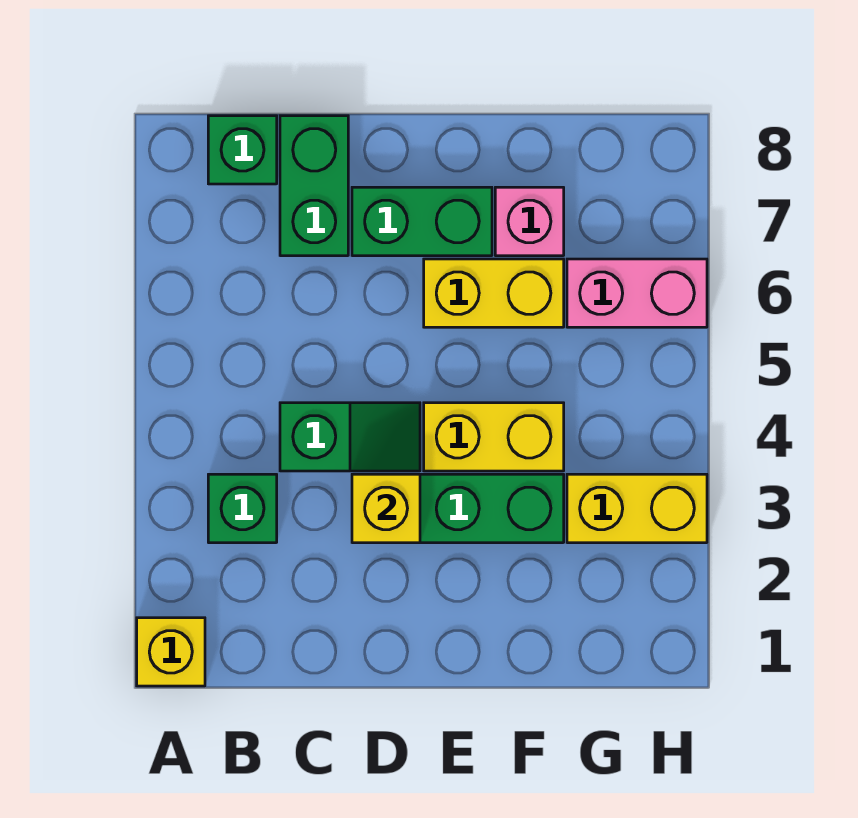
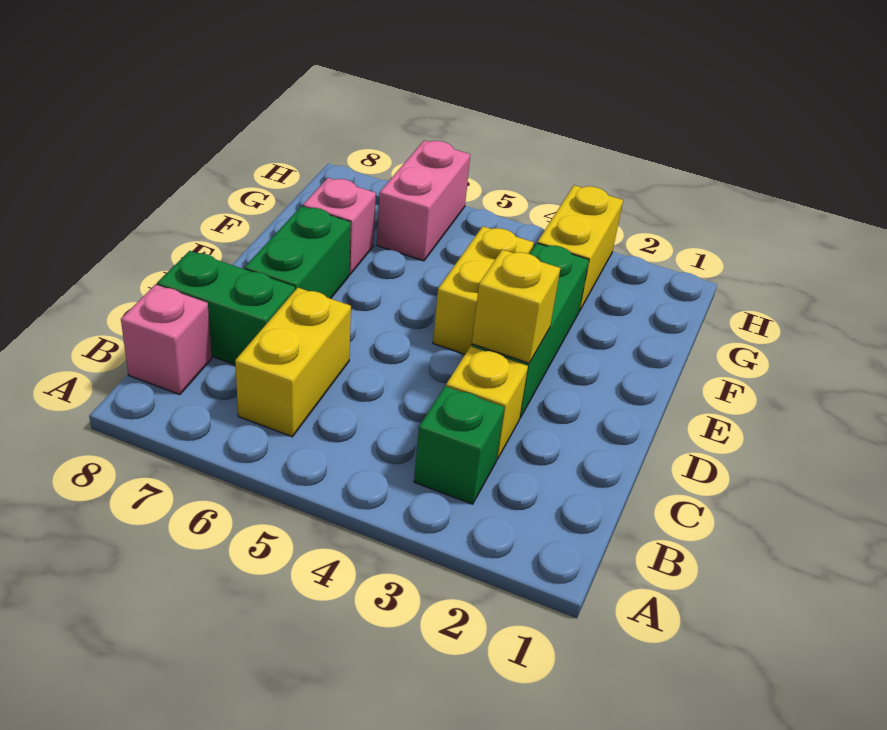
yellow 1x1 brick [137,618,205,686] -> yellow 1x1 brick moved to [446,346,528,459]
green 1x1 brick [208,116,277,184] -> pink 1x1 brick [121,284,212,395]
green 1x2 slope [280,403,420,471] -> none
yellow 1x2 brick [424,259,564,327] -> yellow 1x2 brick moved to [235,288,351,437]

